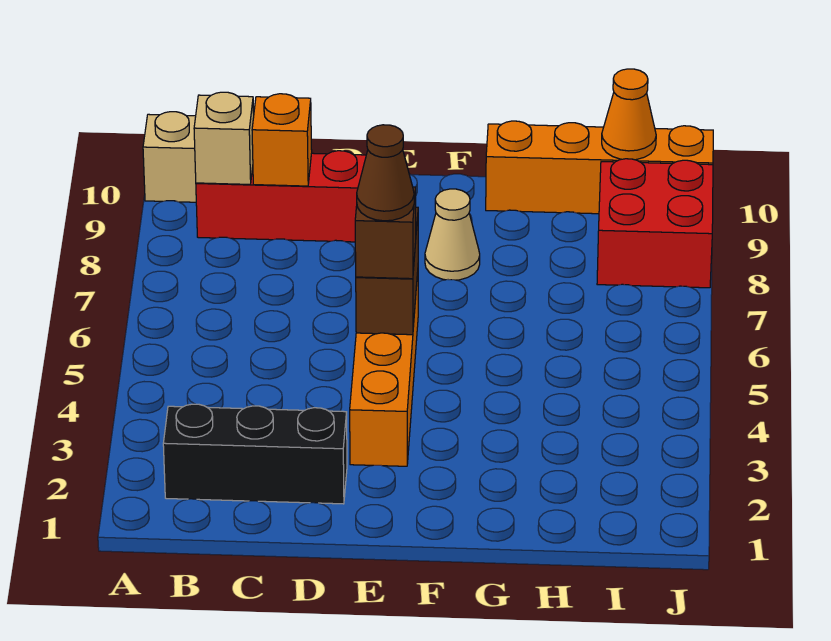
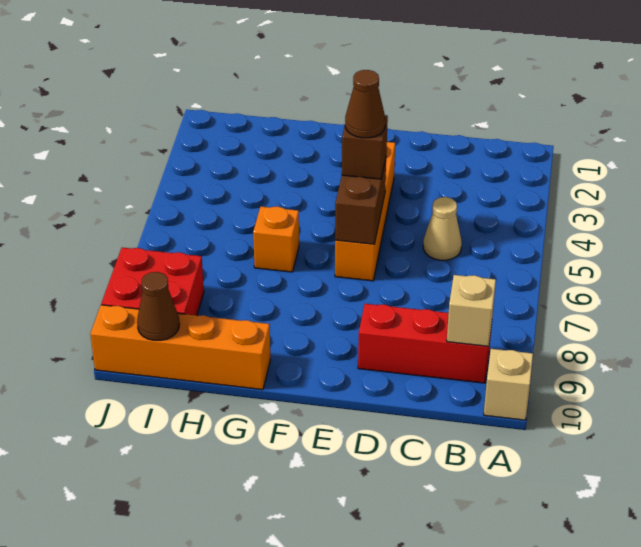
black 1x3 brick [163,404,347,504] -> none
orange 1x1 brick [252,94,312,186] -> orange 1x1 brick moved to [253,206,299,272]
tan 1x1 cone [425,189,480,280] -> tan 1x1 cone moved to [423,197,462,260]
orange 1x1 cone [602,69,656,160] -> brown 1x1 cone [137,272,179,340]

